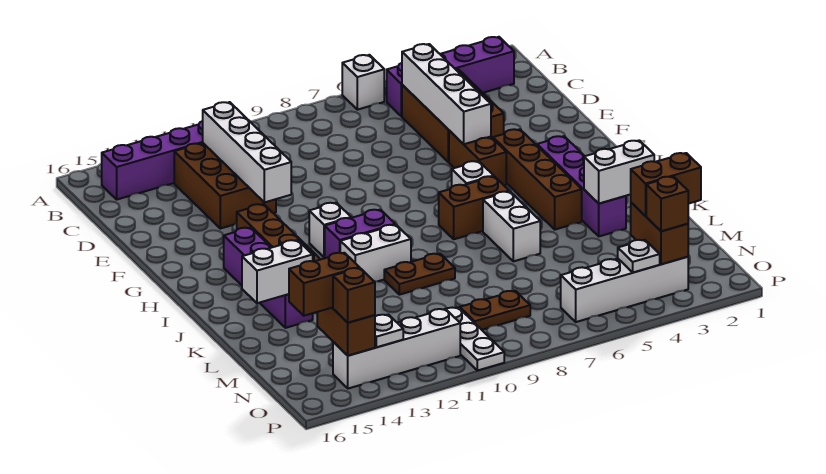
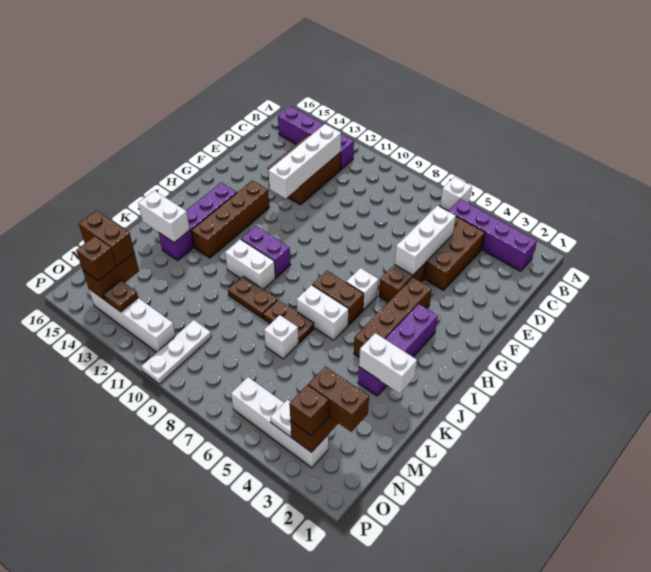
white 1x4 brick [402,44,491,144] -> white 1x3 brick [395,206,456,275]
white 1x1 brick [309,203,351,257] -> white 1x1 brick moved to [264,315,299,359]
white 1x2 brick [483,191,540,261] -> white 1x2 brick turned to [297,285,349,340]
brown 1x2 plate [460,291,530,330] -> brown 1x2 plate moved to [263,300,314,343]
white 1x1 plate [375,315,403,347] -> brown 1x1 plate [103,280,138,312]

